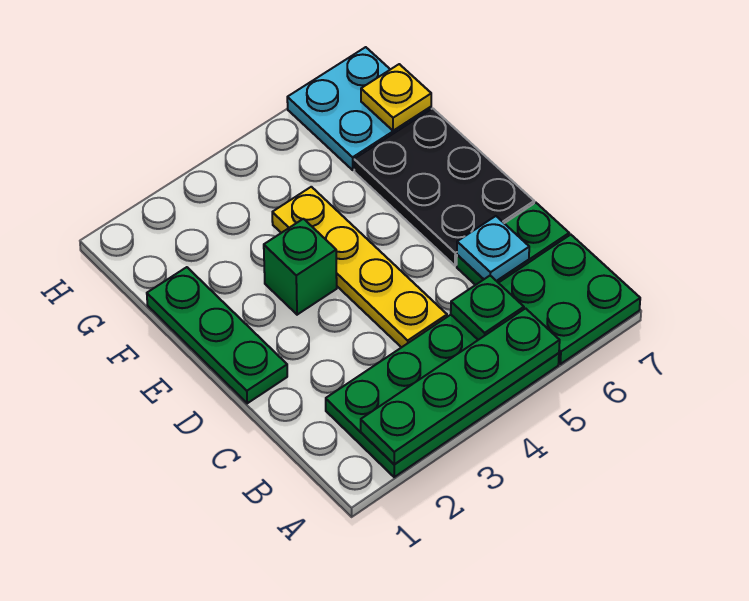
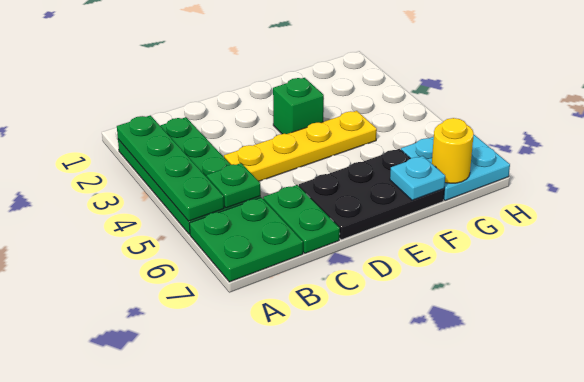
cyan 1x1 plate [457,216,529,281] -> cyan 1x1 plate moved to [390,156,445,200]
green 1x3 plate [147,267,287,403] -> none
yellow 1x1 plate [361,64,431,131] -> yellow 1x1 round brick [432,118,474,183]

